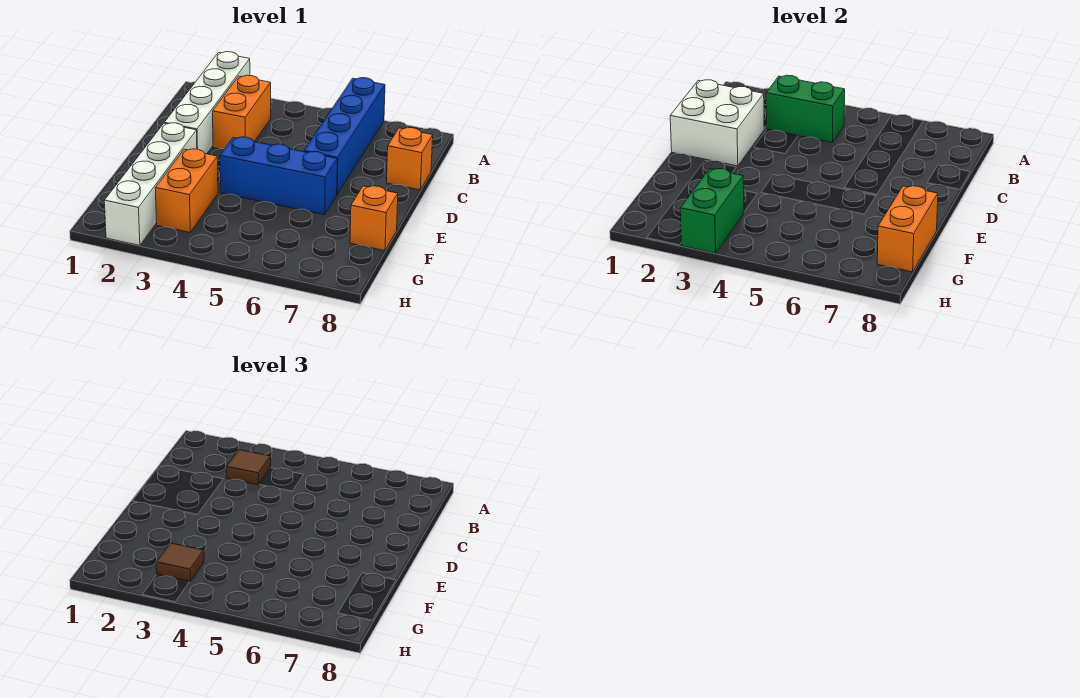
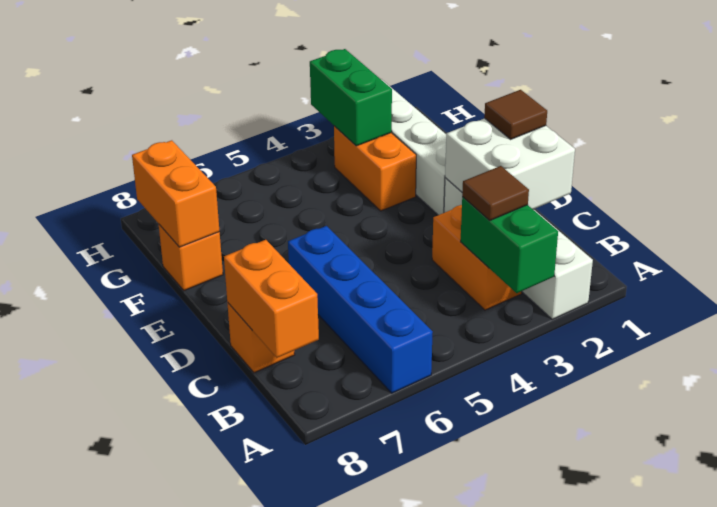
green 1x2 brick [766,75,845,143] -> green 1x2 brick turned to [461,197,558,293]
none -> orange 1x2 brick [224,240,319,358]
blue 1x3 brick [220,137,337,215] -> none
brown 1x1 tile [156,543,204,581] -> brown 1x1 tile moved to [484,90,547,139]

